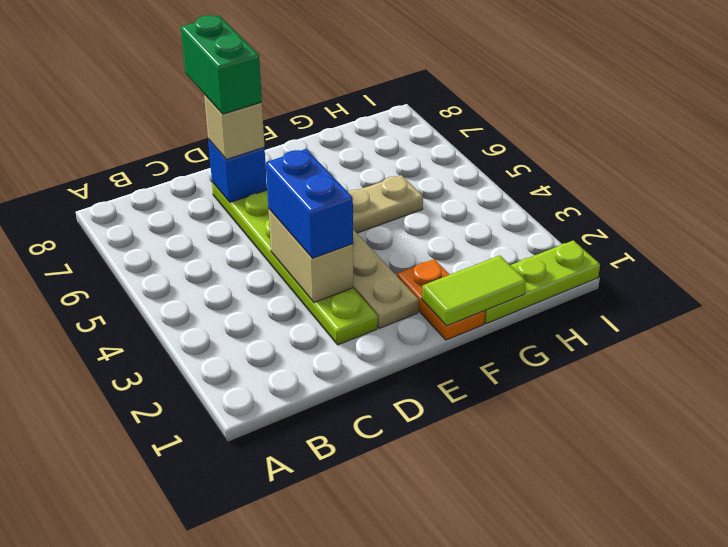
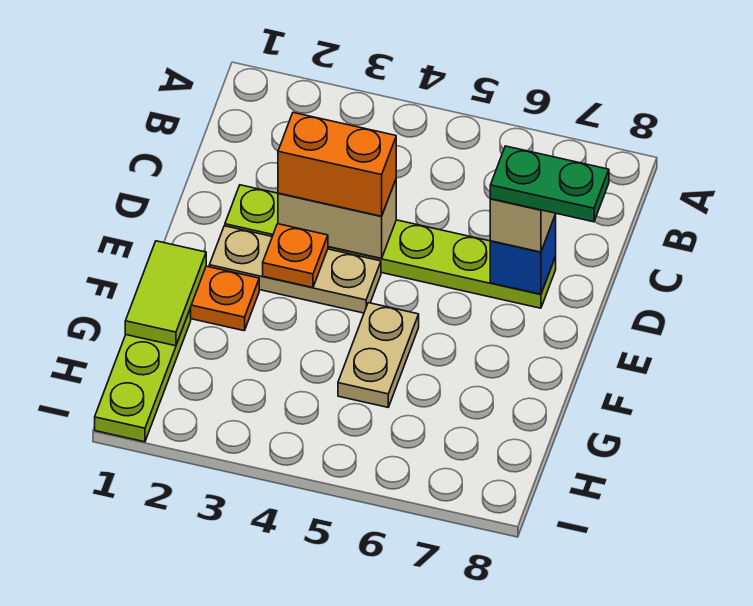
blue 1x2 brick [266,149,353,258] -> orange 1x2 brick [278,113,396,216]
green 1x2 brick [181,15,262,114] -> green 1x2 plate [490,146,609,222]
none -> orange 1x1 plate [263,224,328,288]

